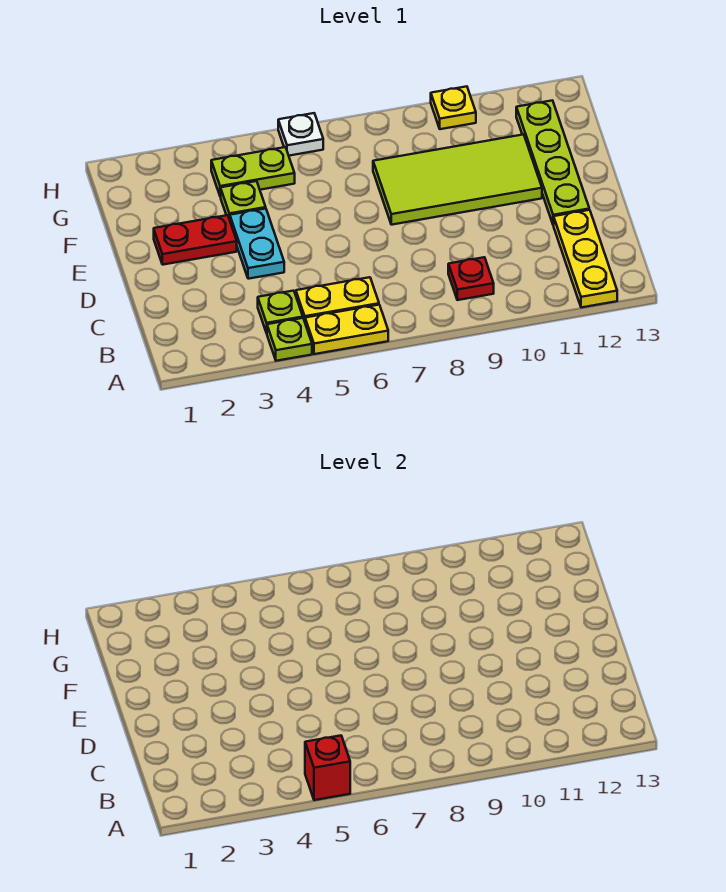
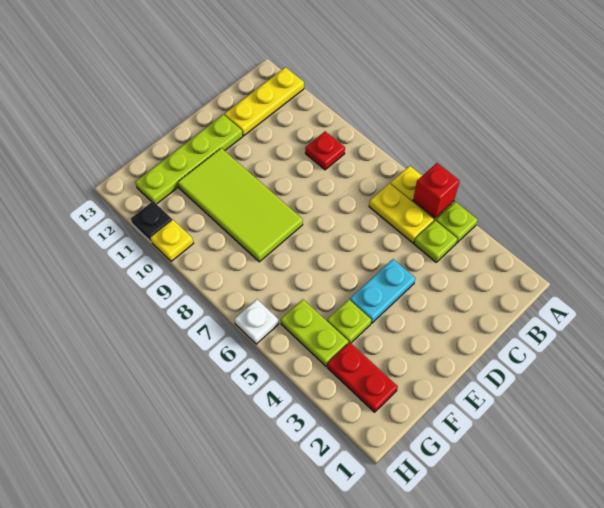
red 1x2 plate [154,215,237,265] -> red 1x2 plate moved to [327,342,398,412]
none -> black 1x1 plate [131,201,172,242]

